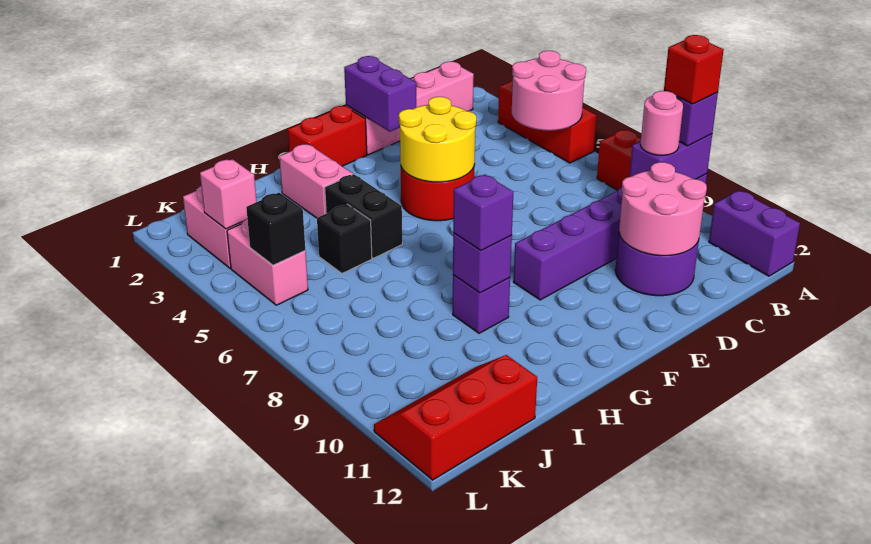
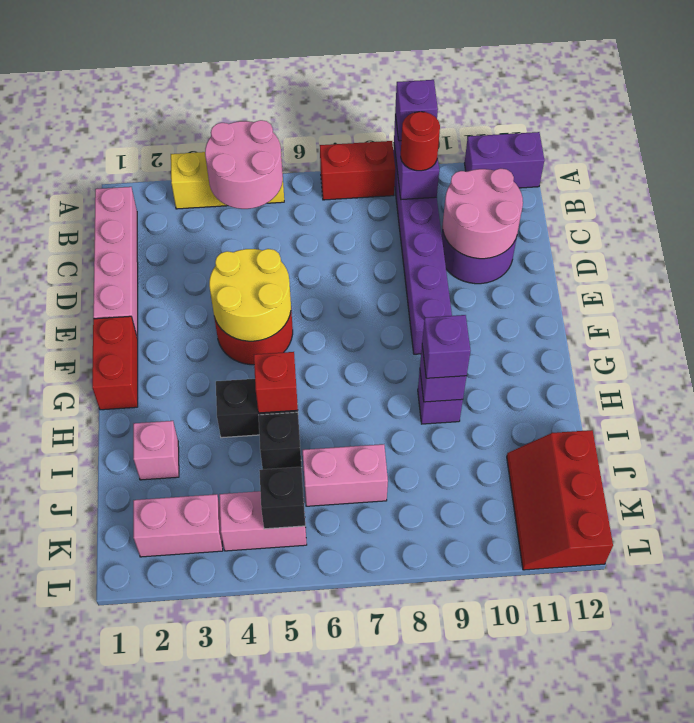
red 1x3 brick [498,81,597,163] -> yellow 1x3 brick [171,152,284,209]
red 1x1 brick [664,35,724,104] -> red 1x1 brick moved to [254,352,298,413]
pink 1x1 round brick [641,91,683,155] -> red 1x1 round brick [401,112,440,171]
purple 1x2 brick [344,56,416,132] -> none
pink 1x2 brick [279,144,353,218] -> pink 1x2 brick moved to [302,444,388,506]
pink 1x1 brick [200,159,257,229] -> pink 1x1 brick moved to [133,421,179,480]

